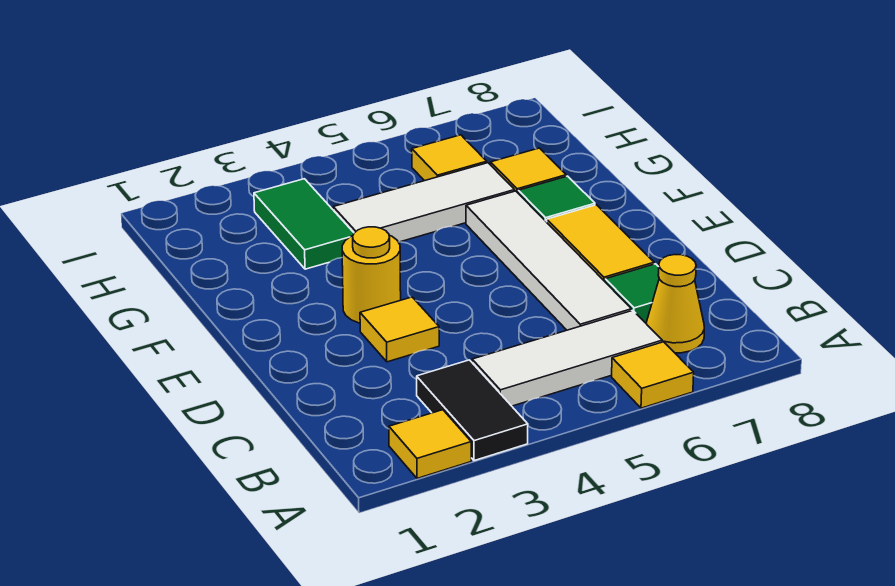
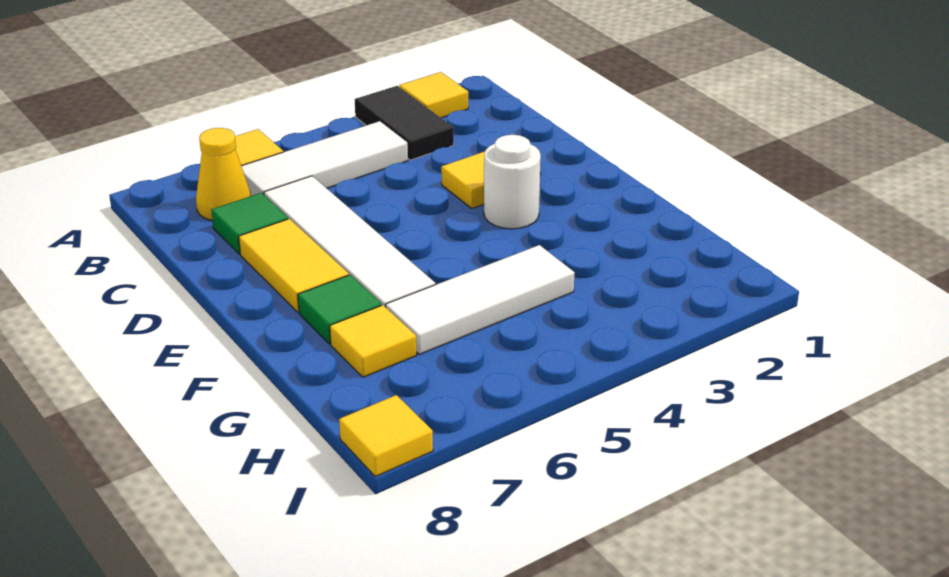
yellow 1x1 round brick [342,227,401,323] -> white 1x1 round brick [484,135,541,229]
green 1x2 tile [254,179,354,269] -> none
yellow 1x1 tile [412,135,487,181] -> yellow 1x1 tile moved to [339,395,433,477]

